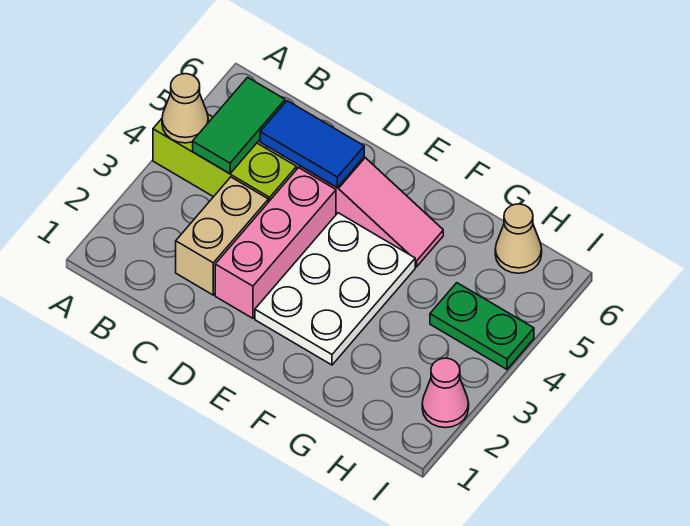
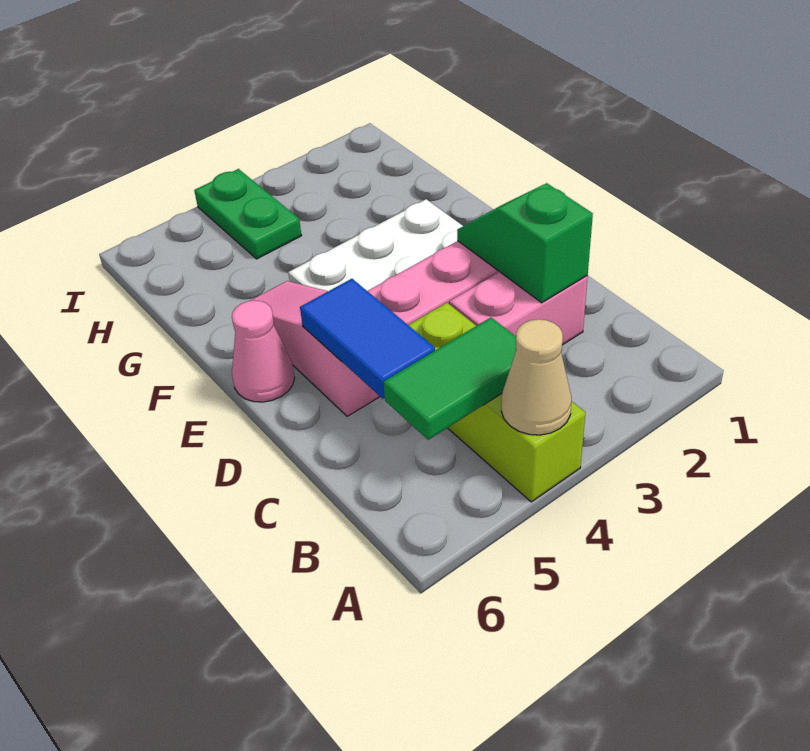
tan 1x2 brick [176,177,268,295] -> pink 1x2 brick [449,272,588,345]
none -> green 1x2 slope [457,183,593,303]
tan 1x1 cone [495,204,542,273] -> none
pink 1x1 cone [422,358,469,428] -> pink 1x1 cone moved to [232,300,295,402]

